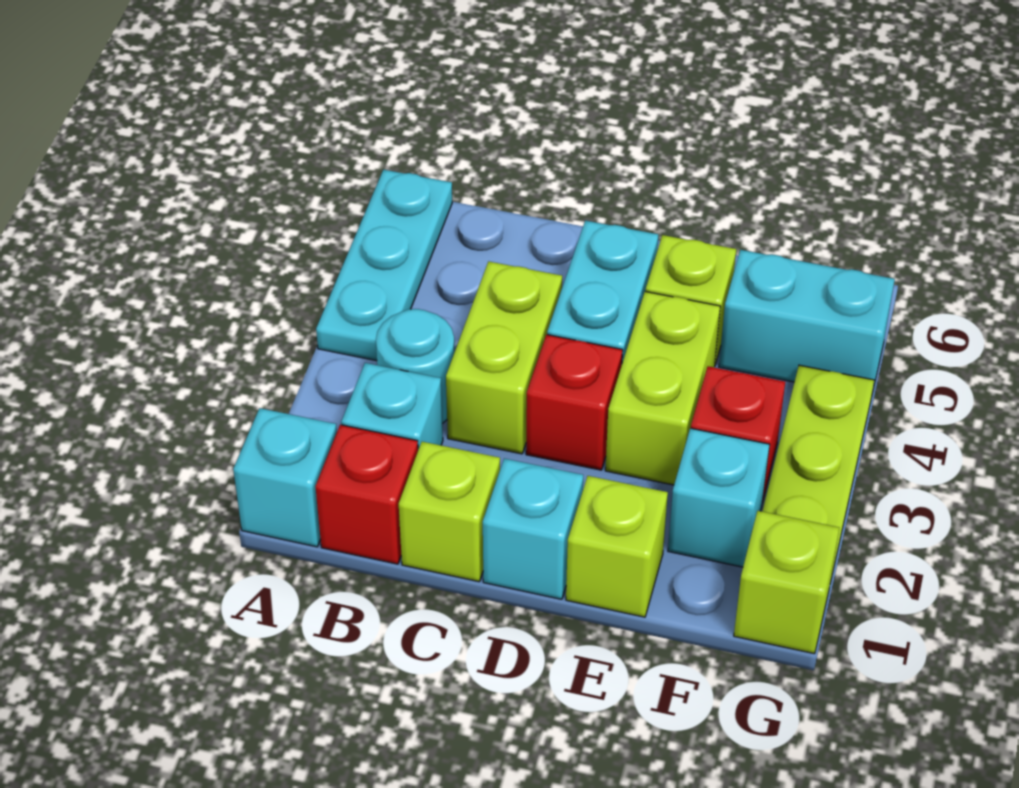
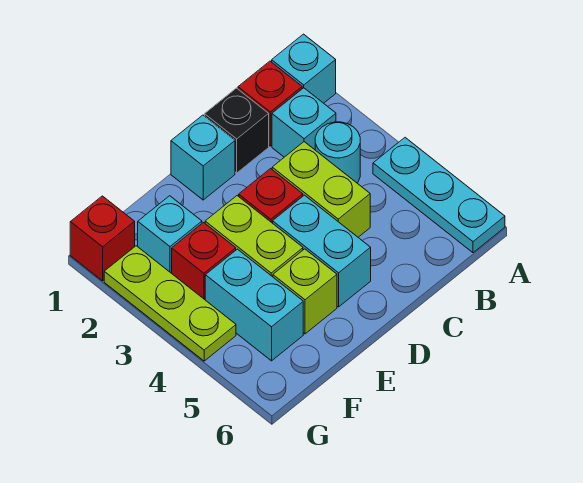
lime 1x1 brick [399,442,500,582] -> black 1x1 brick [205,88,269,173]
lime 1x1 brick [566,476,668,617] -> none
cyan 1x2 brick [719,250,895,393] -> cyan 1x2 brick turned to [205,249,303,361]
lime 1x1 brick [734,511,839,654] -> red 1x1 brick [70,196,135,281]

